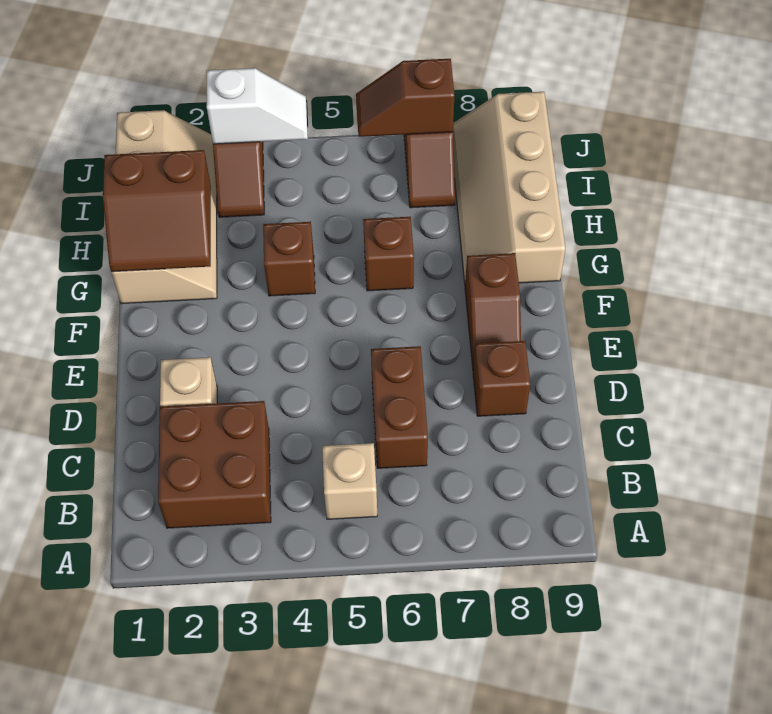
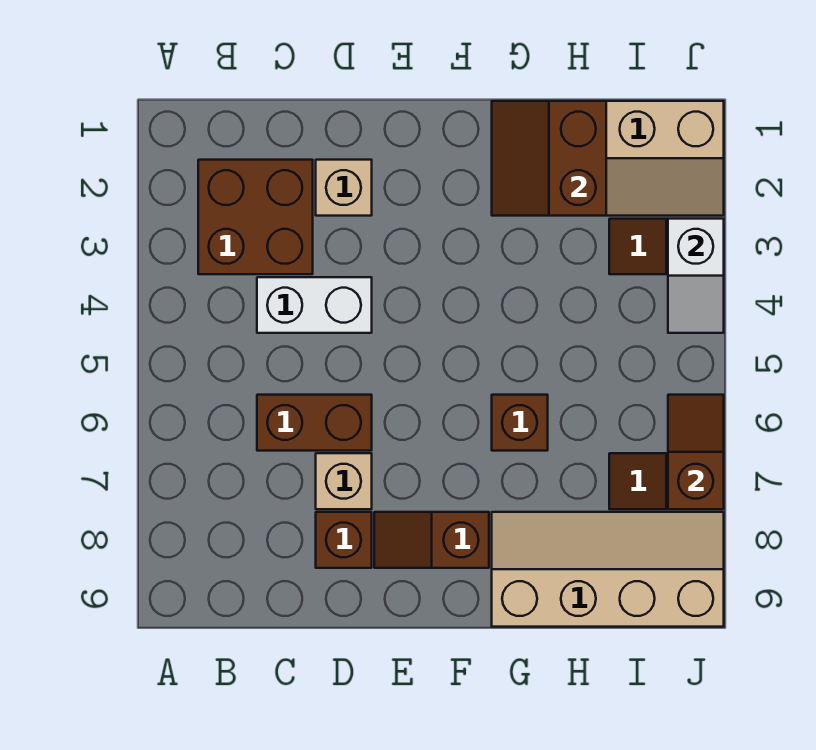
tan 1x1 brick [322,443,377,519] -> tan 1x1 brick moved to [316,453,372,509]
none -> white 1x2 brick [257,277,372,333]
brown 1x1 brick [263,222,315,296] -> none

